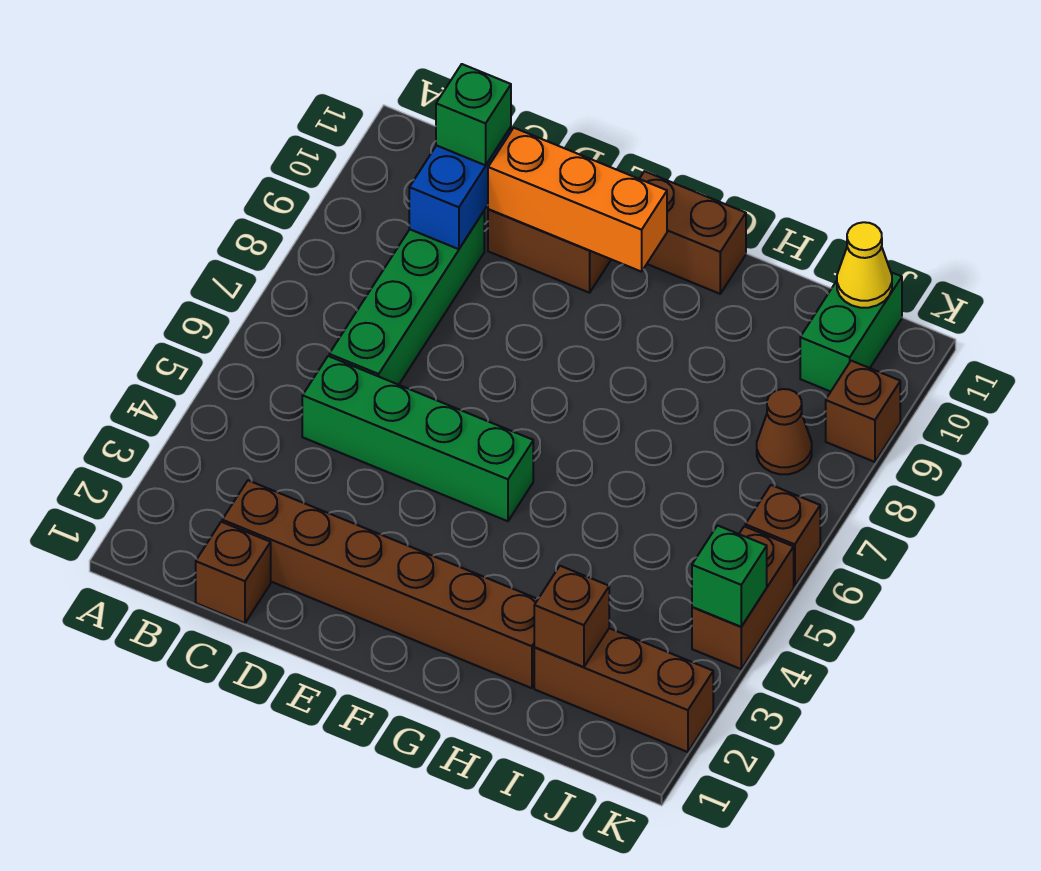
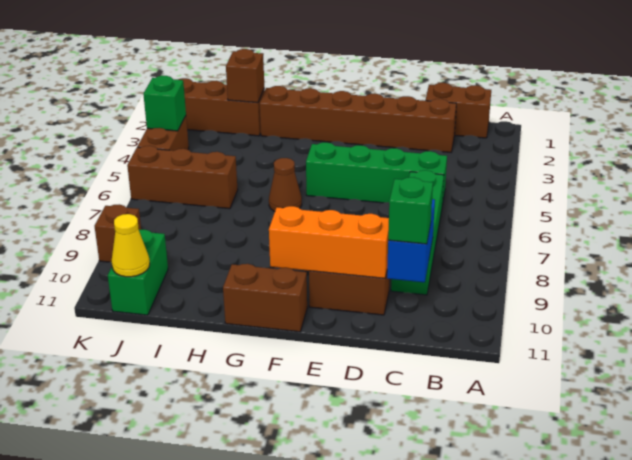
brown 1x1 brick [196,522,271,623] -> brown 1x2 brick [426,83,491,138]
brown 1x1 cone [757,389,812,474] -> brown 1x1 cone moved to [269,158,302,211]
brown 1x1 brick [745,485,820,586] -> brown 1x3 brick [127,146,238,209]

